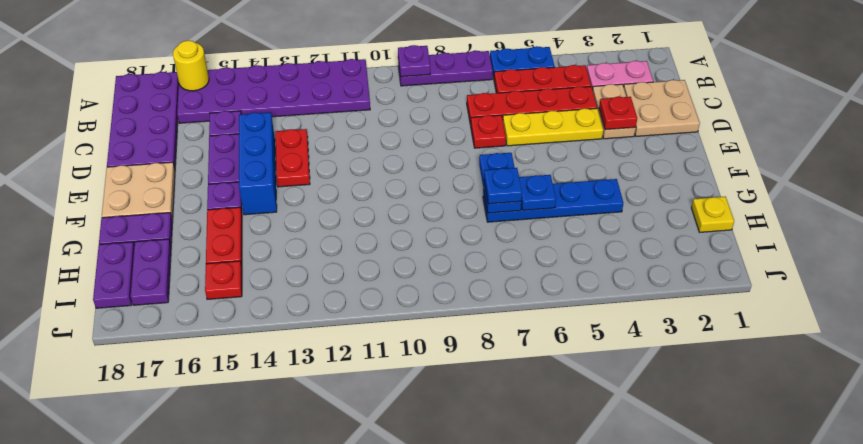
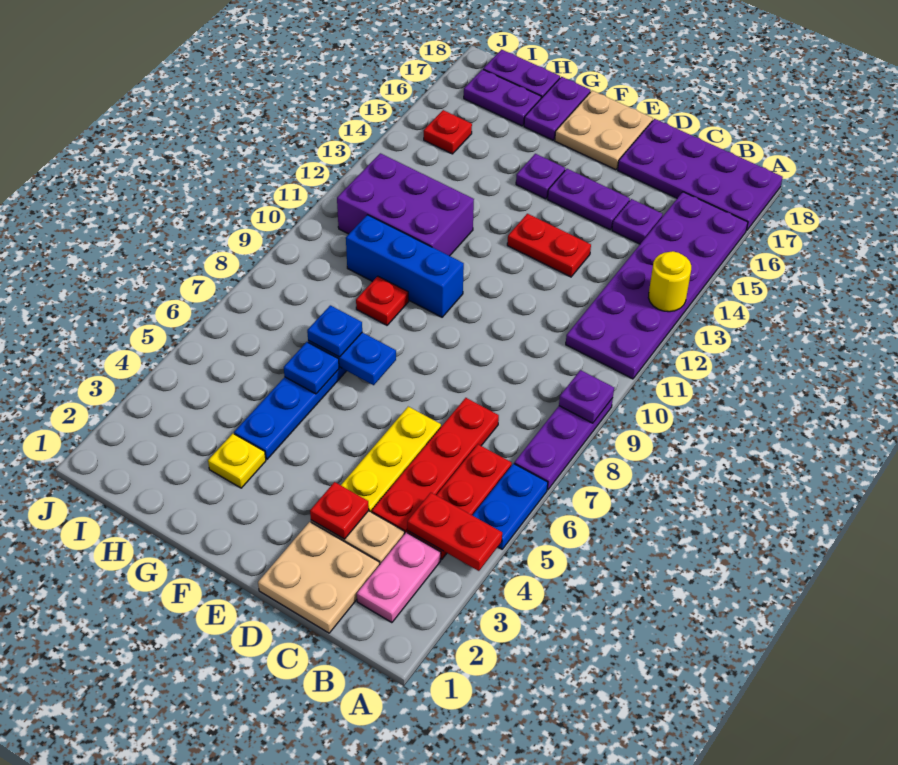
yellow 1x1 round brick [173,41,209,91] -> yellow 1x1 round brick moved to [648,251,691,312]
red 1x1 plate [471,115,506,148] -> red 1x1 plate moved to [356,276,409,325]
blue 1x3 brick [239,112,277,215] -> blue 1x3 brick moved to [346,215,464,317]
none -> purple 2x3 brick [337,153,474,256]
red 1x2 plate [206,207,242,266] -> red 1x2 plate moved to [407,493,502,571]
yellow 1x1 plate [691,197,734,232] -> yellow 1x1 plate moved to [208,434,266,488]

